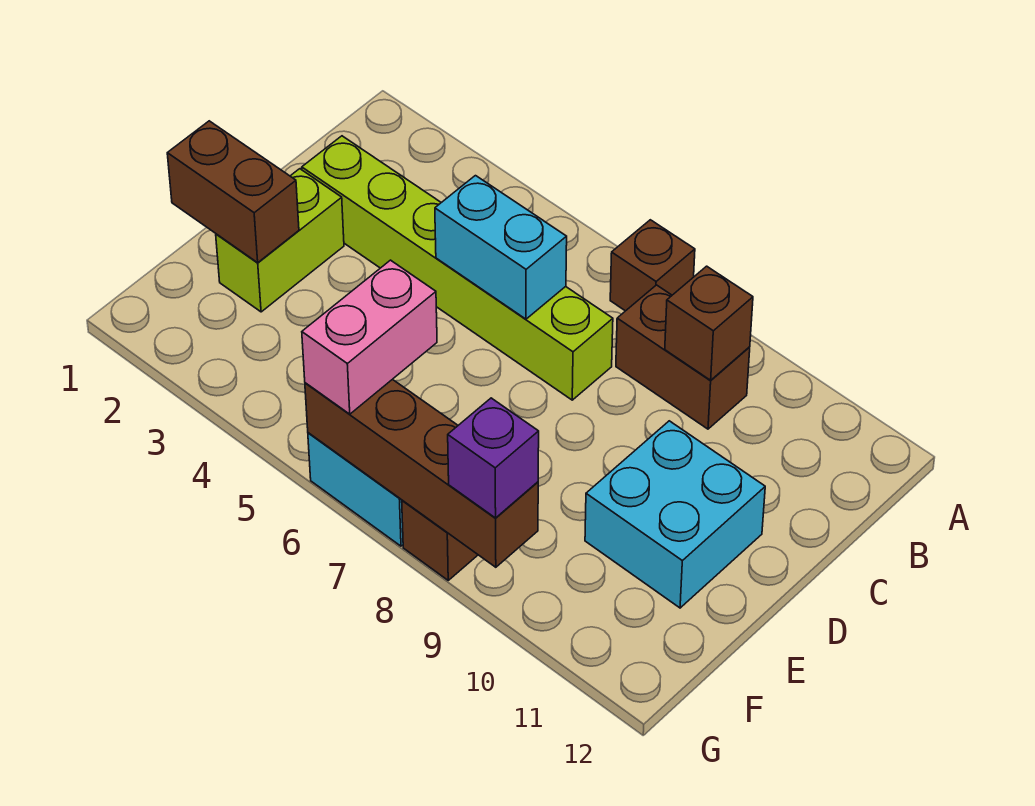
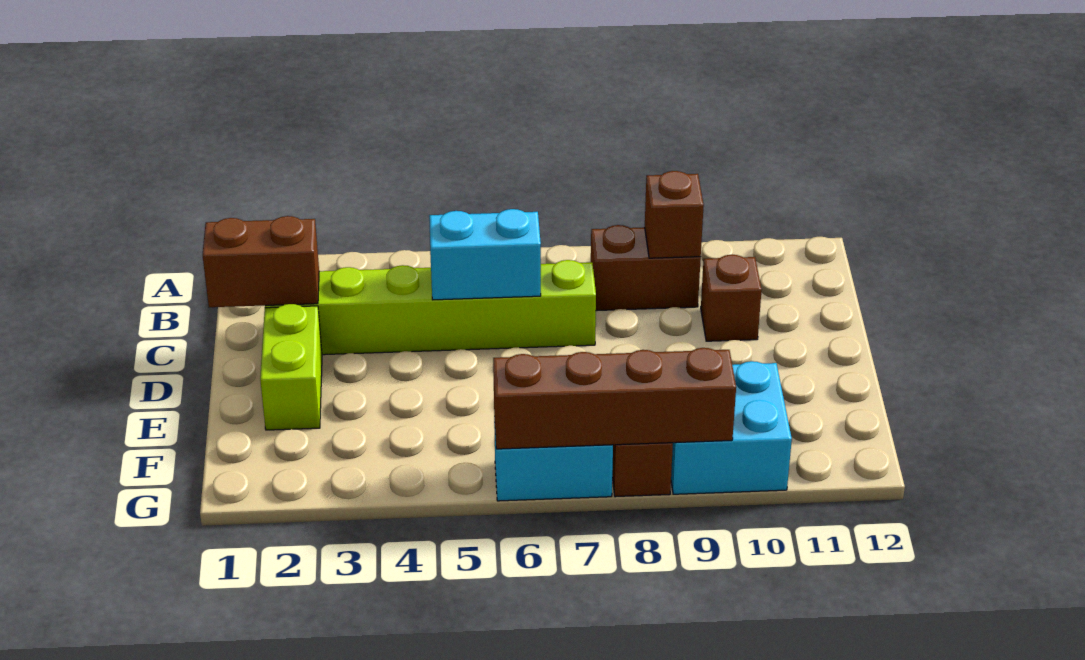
brown 1x1 brick [610,220,695,311] -> brown 1x1 brick moved to [701,255,762,341]
cyan 2x2 brick [585,421,765,608] -> cyan 2x2 brick moved to [671,361,792,494]
brown 1x2 brick [167,121,299,263] -> brown 1x2 brick moved to [203,216,319,307]
pink 1x2 brick [302,260,437,414] -> none
purple 1x1 brick [448,398,539,518] -> none

